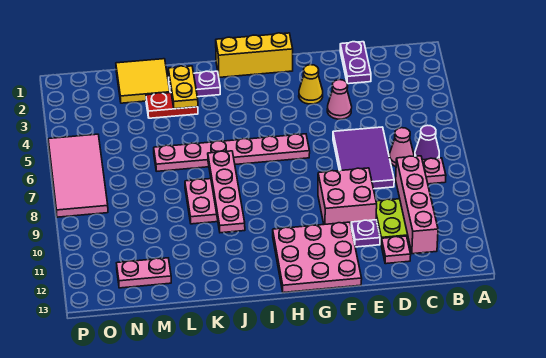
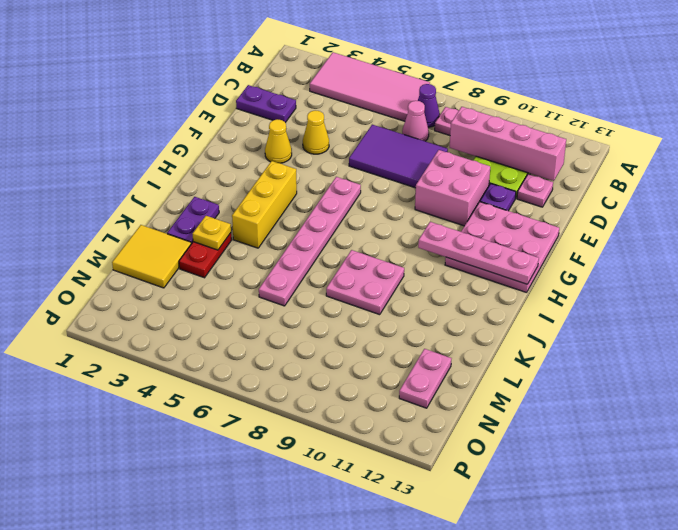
pink 1x1 cone [327,80,352,119] -> yellow 1x1 cone [303,110,329,154]
yellow 1x3 brick [216,33,293,77] -> yellow 1x3 brick moved to [232,161,297,248]
pink 1x4 plate [208,151,245,233] -> pink 1x4 plate moved to [418,222,539,284]
yellow 1x2 plate [168,66,198,109] -> yellow 1x1 plate [193,216,231,250]
pink 2x4 tile [48,134,108,217] -> pink 2x4 tile moved to [310,52,430,121]

